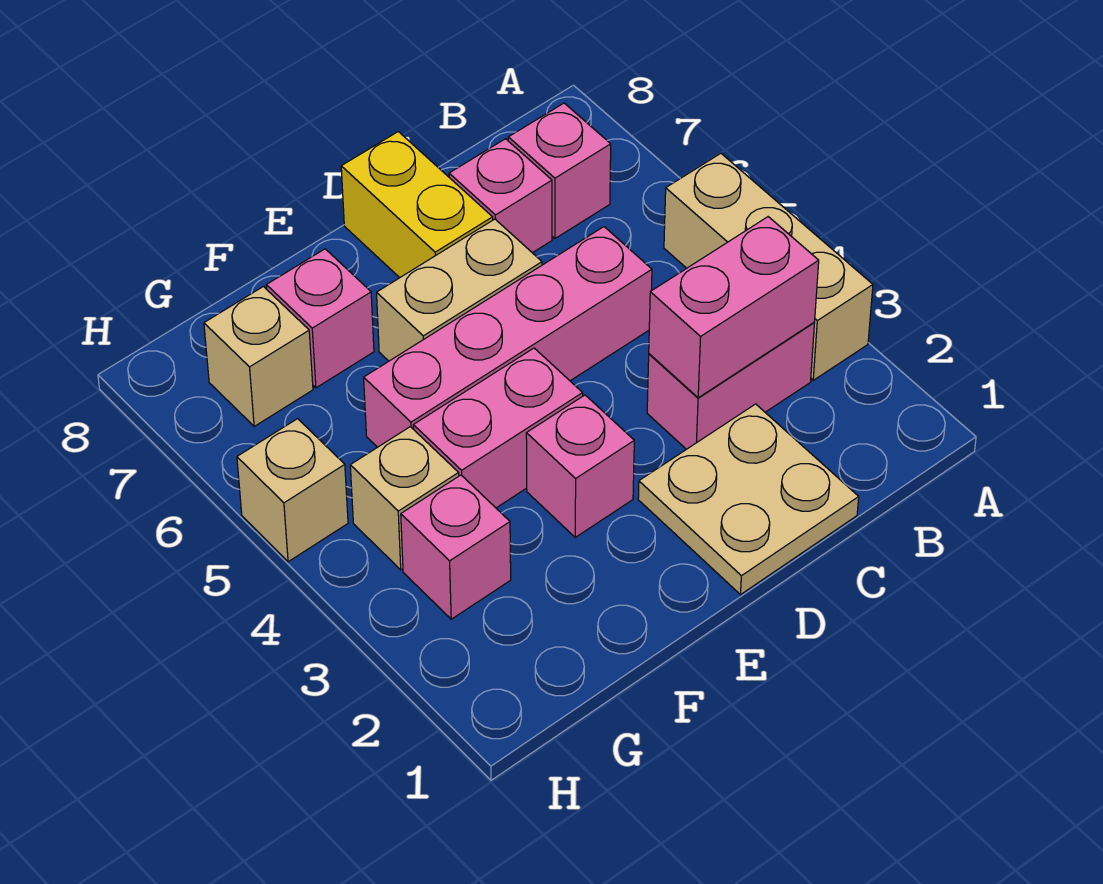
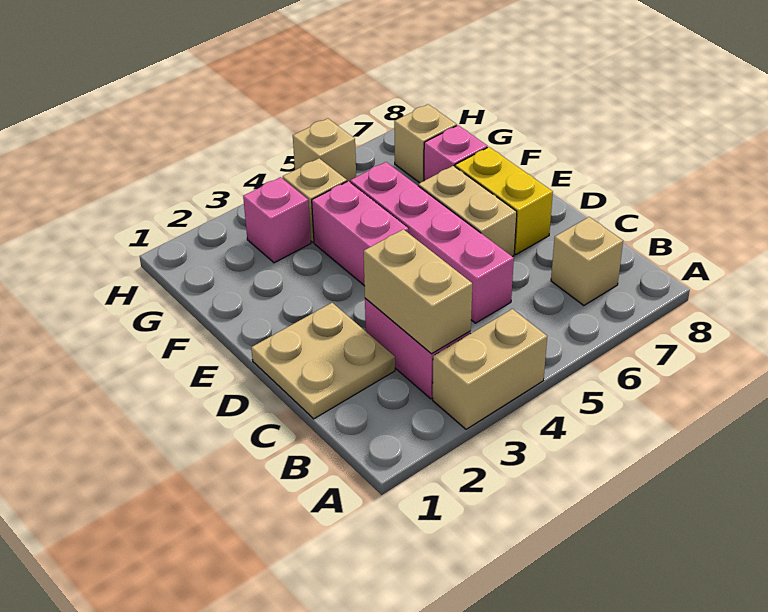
tan 1x3 brick [664,153,873,380] -> tan 1x2 brick [433,309,547,429]
pink 1x2 brick [649,217,819,398] -> tan 1x2 brick [364,229,472,354]
pink 1x1 brick [508,103,611,239] -> tan 1x1 brick [551,217,623,305]
pink 1x1 brick [449,139,552,253] -> none
yellow 1x2 brick [341,132,493,278] -> yellow 1x2 brick turned to [455,147,553,255]
pink 1x1 brick [526,395,634,537] -> none

